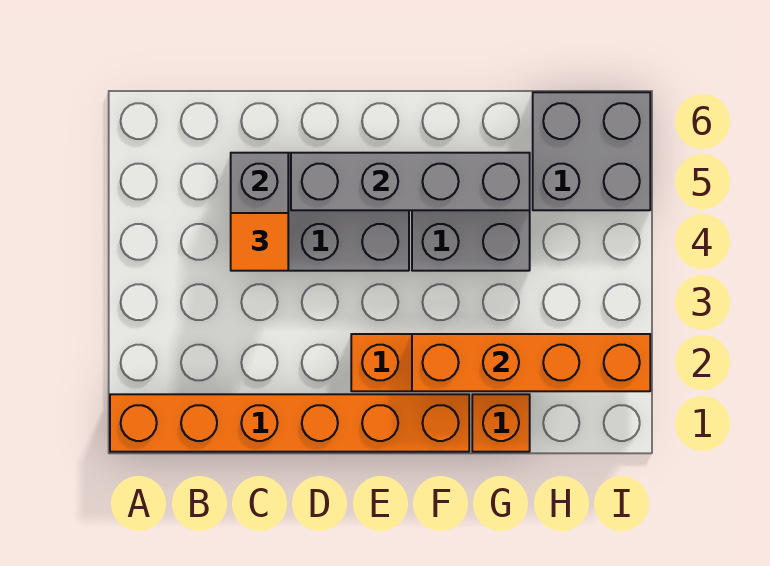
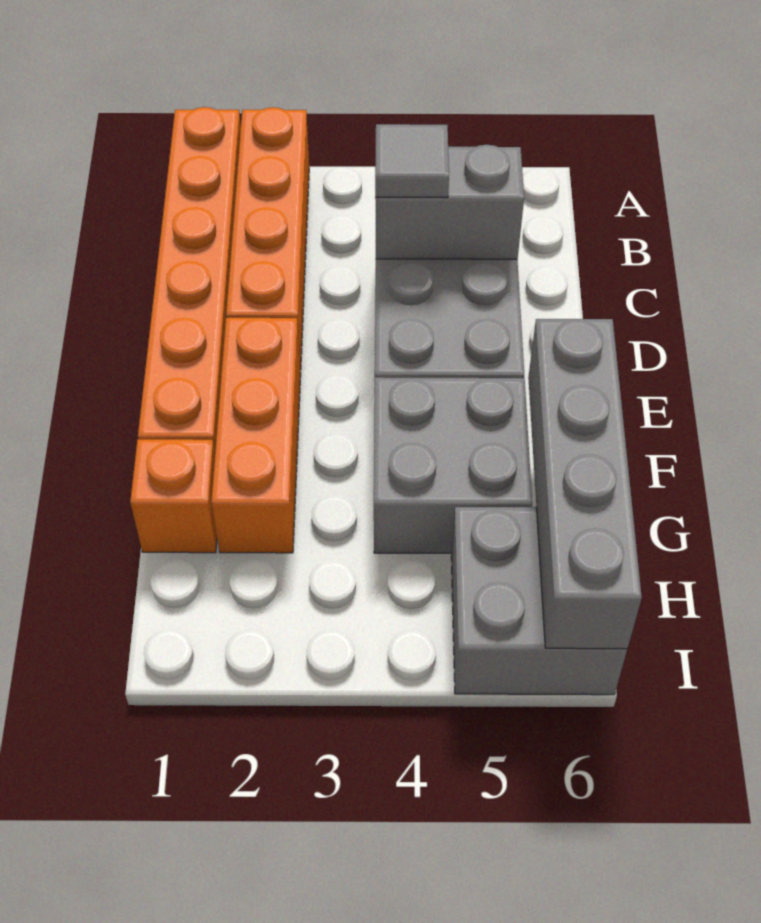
orange 1x1 tile [231,213,288,271] -> grey 1x1 tile [375,124,449,198]
grey 1x4 brick [291,153,530,210] -> grey 1x4 brick moved to [528,319,642,649]
orange 1x4 brick [412,334,650,391] -> orange 1x4 brick moved to [226,107,309,369]

